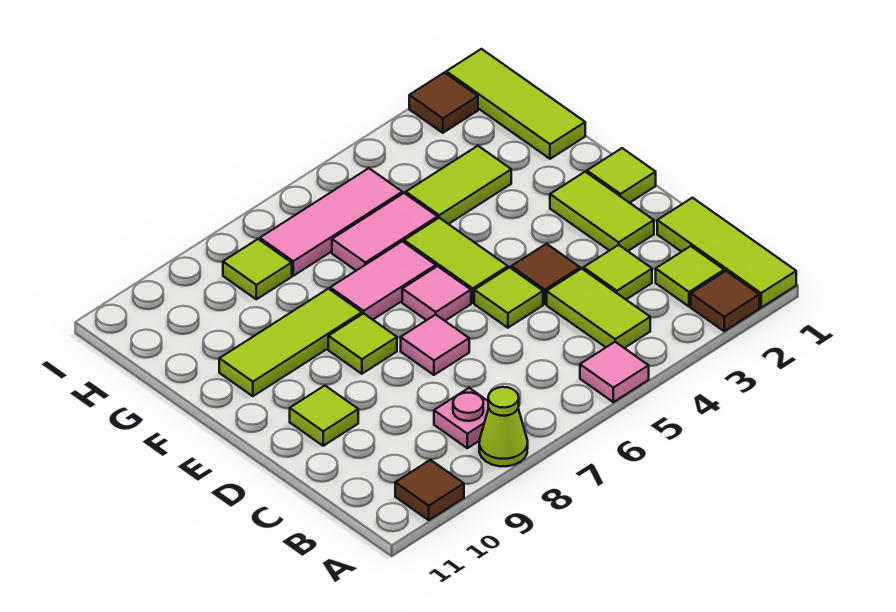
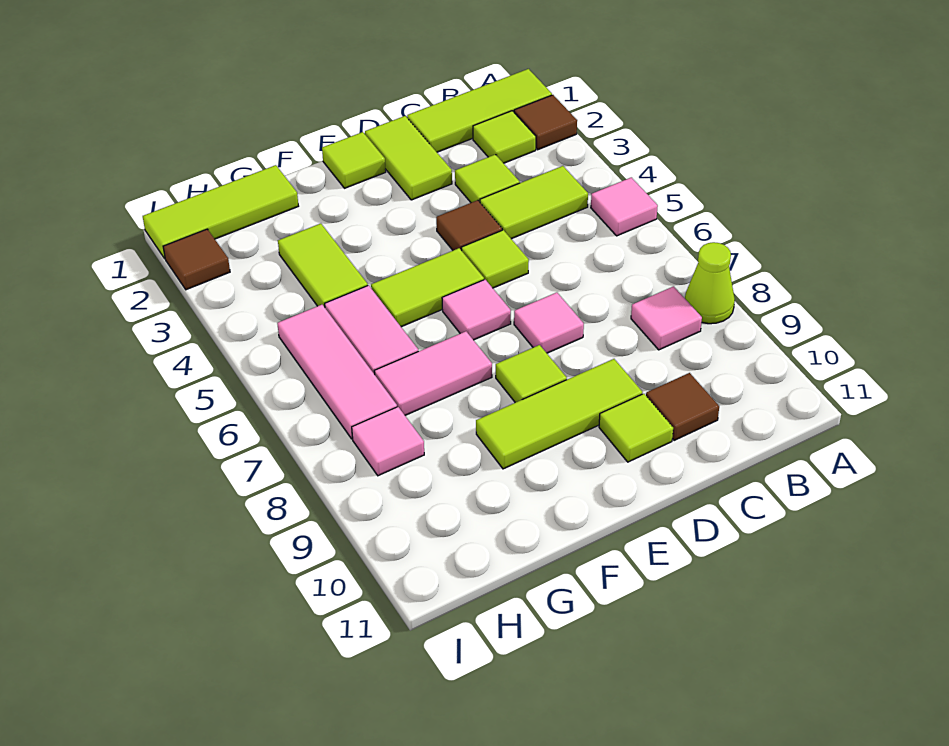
brown 1x1 tile [395,460,464,520] -> brown 1x1 tile moved to [646,373,719,440]
pink 1x1 plate [434,388,489,448] -> pink 1x1 tile [631,286,702,350]
lime 1x2 tile [550,172,654,251] -> lime 1x2 tile turned to [365,116,452,200]
pink 1x2 tile [330,241,436,320] -> pink 1x2 tile turned to [374,331,492,415]
lime 1x3 tile [219,289,362,396] -> lime 1x3 tile turned to [476,359,643,469]
lime 1x1 tile [223,239,292,299] -> pink 1x1 tile [352,407,424,476]

